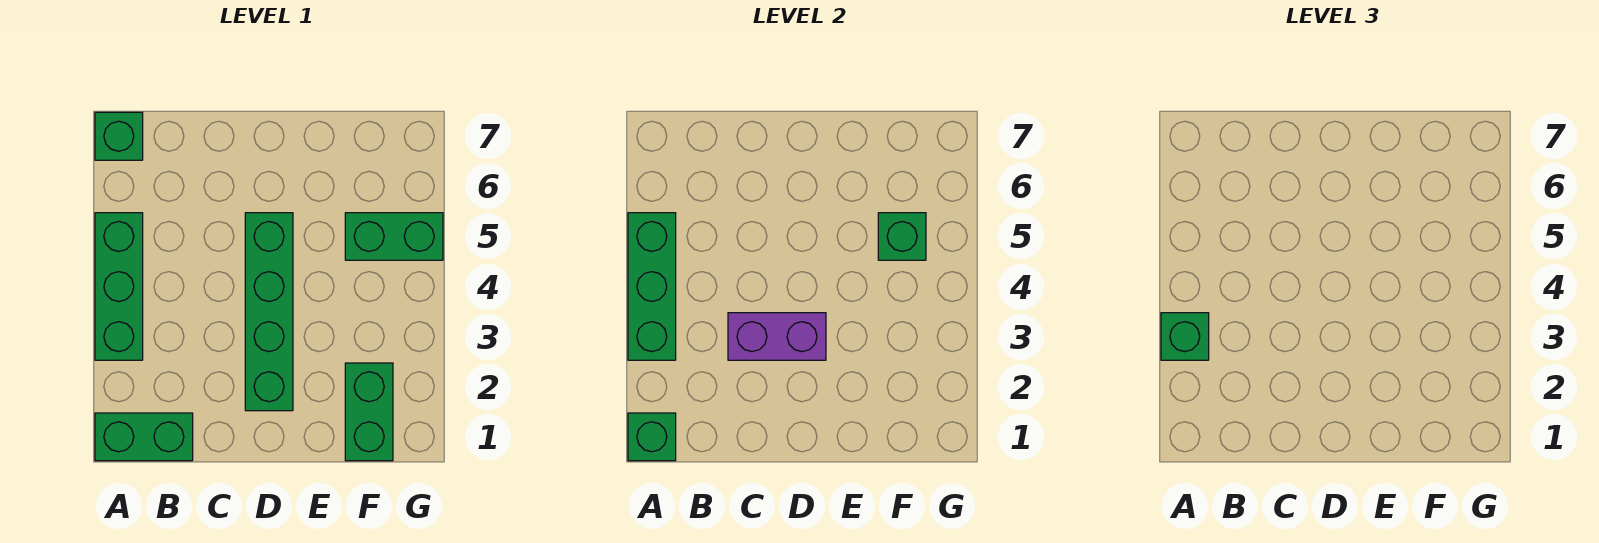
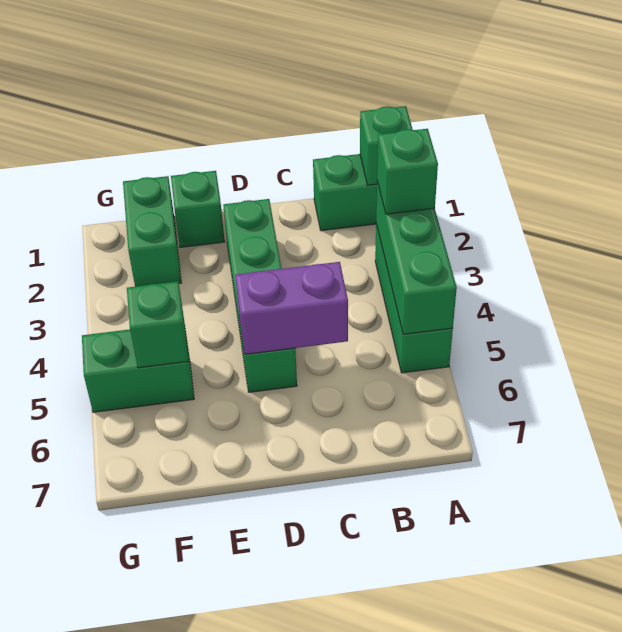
green 1x1 brick [95,112,143,160] -> green 1x1 brick moved to [171,171,225,247]
purple 1x2 brick [728,313,826,360] -> purple 1x2 brick moved to [235,262,348,354]

